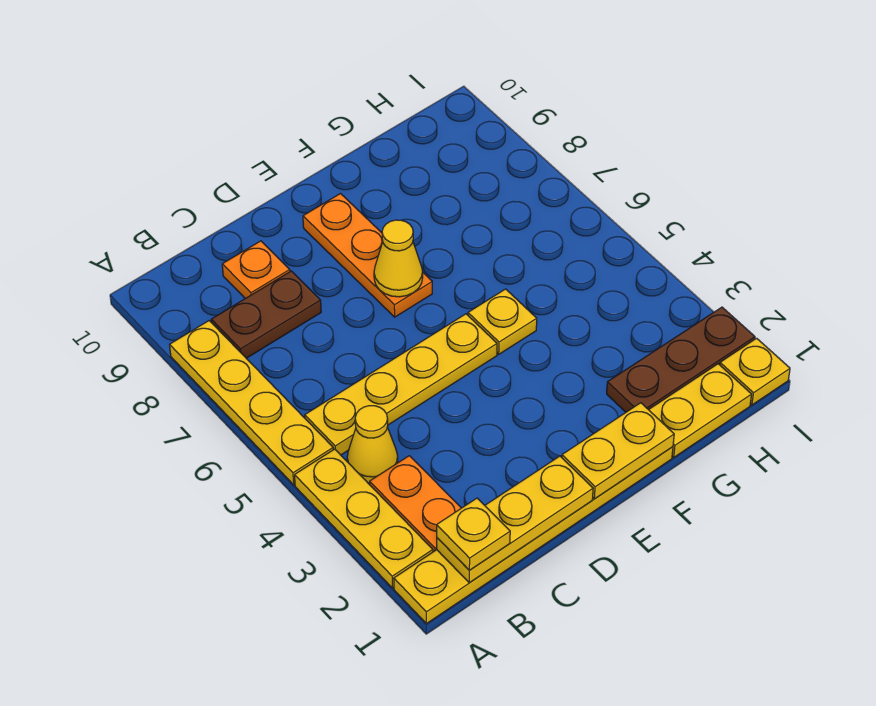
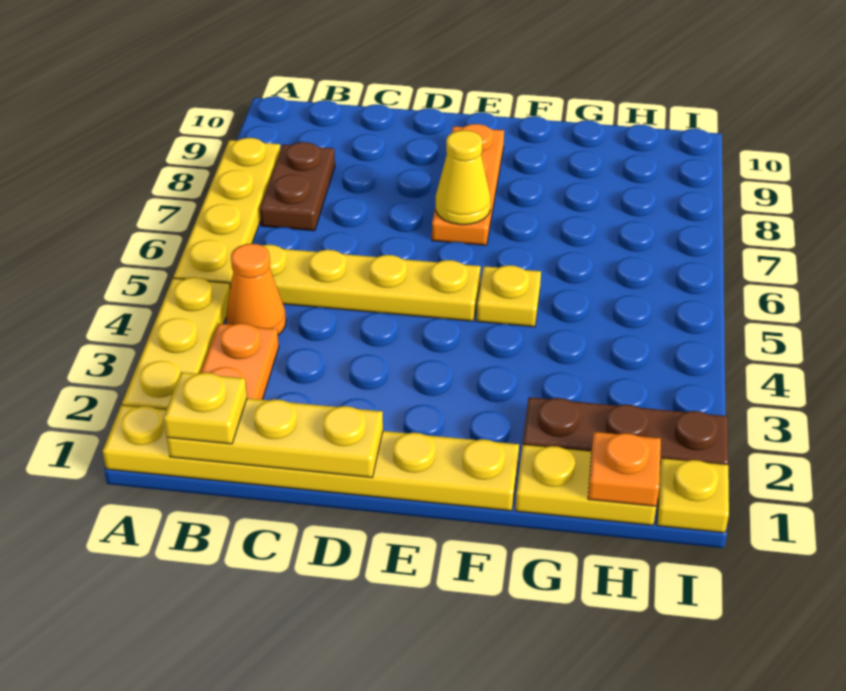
yellow 1x1 cone [347,406,398,483] -> orange 1x1 cone [226,244,286,335]
brown 1x2 plate [211,271,321,358] -> brown 1x2 plate turned to [260,142,335,231]
orange 1x1 plate [222,241,290,299] -> orange 1x1 plate moved to [588,432,661,506]
yellow 1x2 plate [562,403,674,499] -> none

